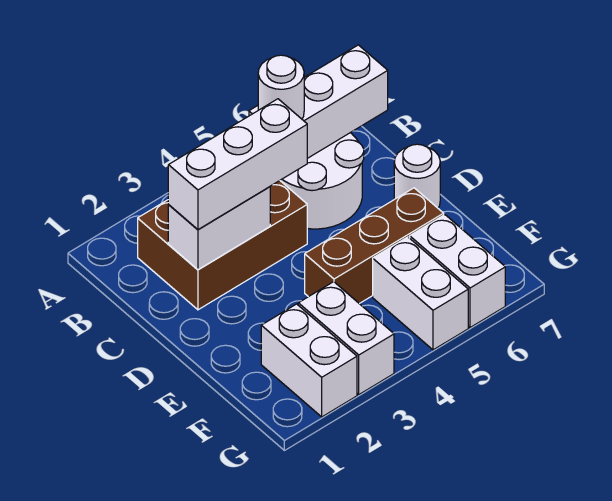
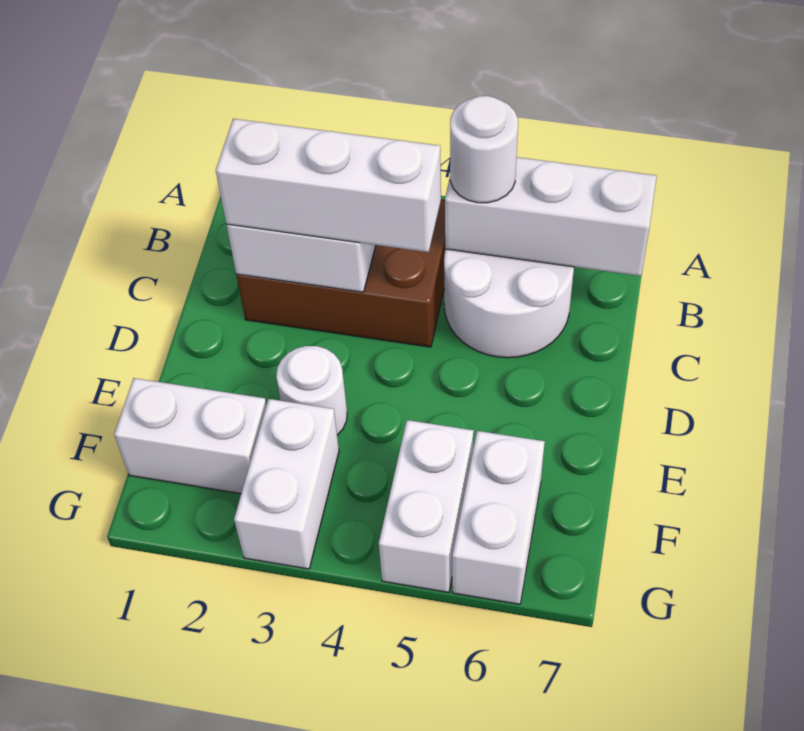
white 1x1 round brick [394,144,440,208] -> white 1x1 round brick moved to [276,346,347,435]
brown 1x3 brick [305,188,444,304] -> none
white 1x2 brick [261,304,357,417] -> white 1x2 brick turned to [114,378,266,494]

